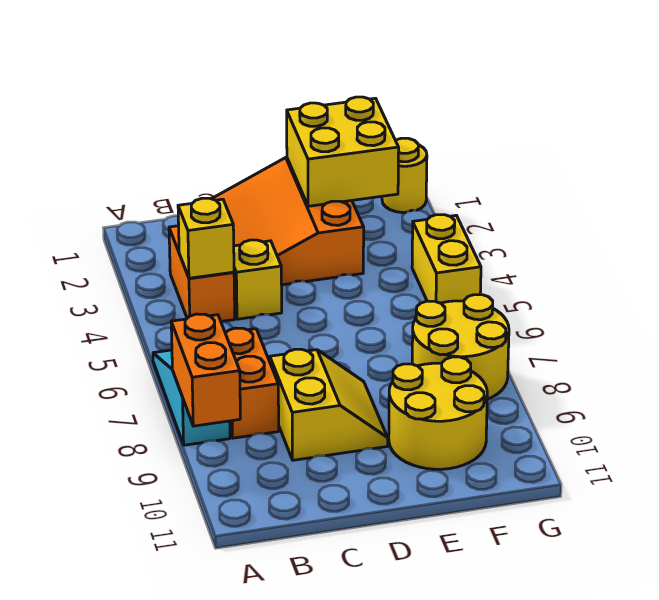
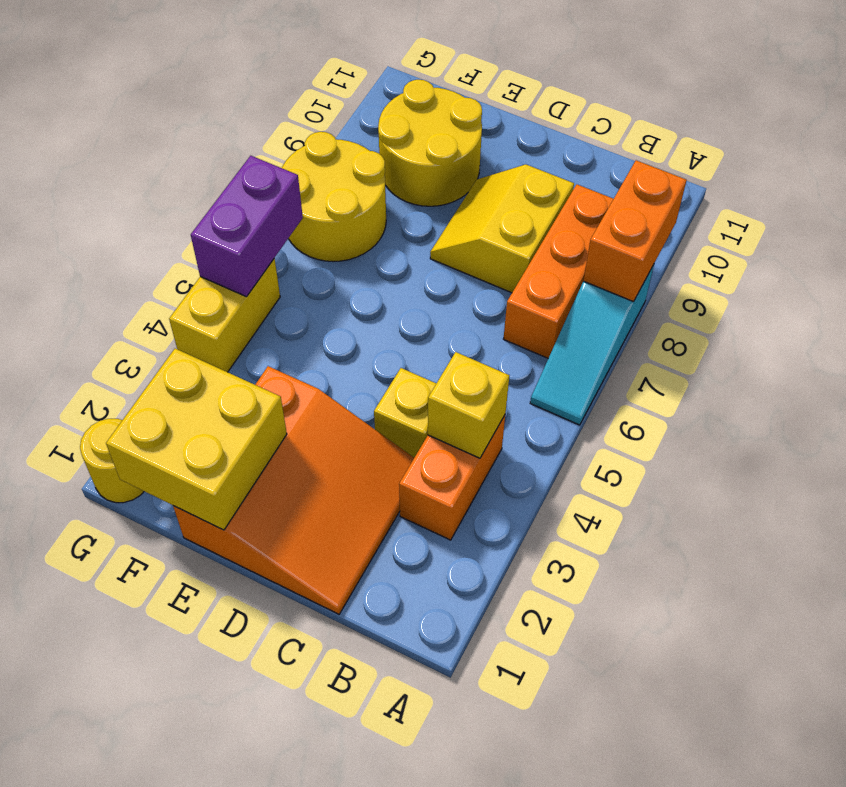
orange 1x2 brick [225,328,279,438] -> orange 1x3 brick [504,185,613,358]
none -> purple 1x2 brick [191,156,303,297]

